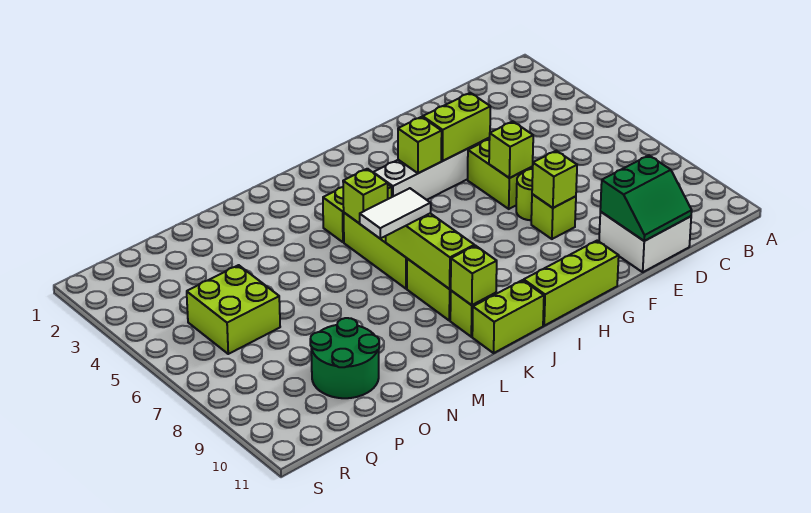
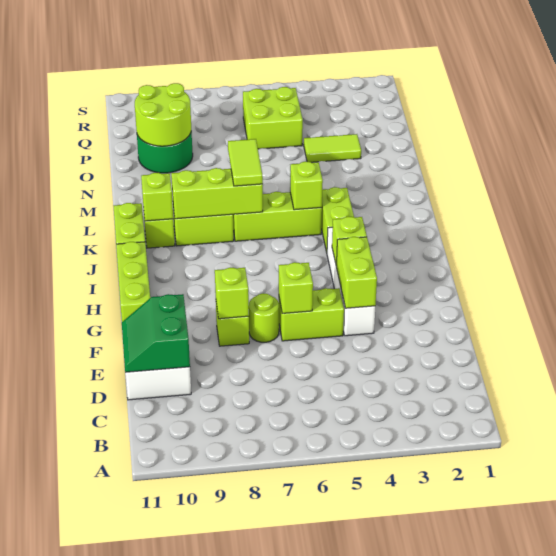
white 1x2 tile [360,188,431,238] -> lime 1x2 tile [228,139,263,186]
none -> lime 1x2 tile [304,134,361,162]
none -> lime 2x2 round brick [135,83,191,146]

